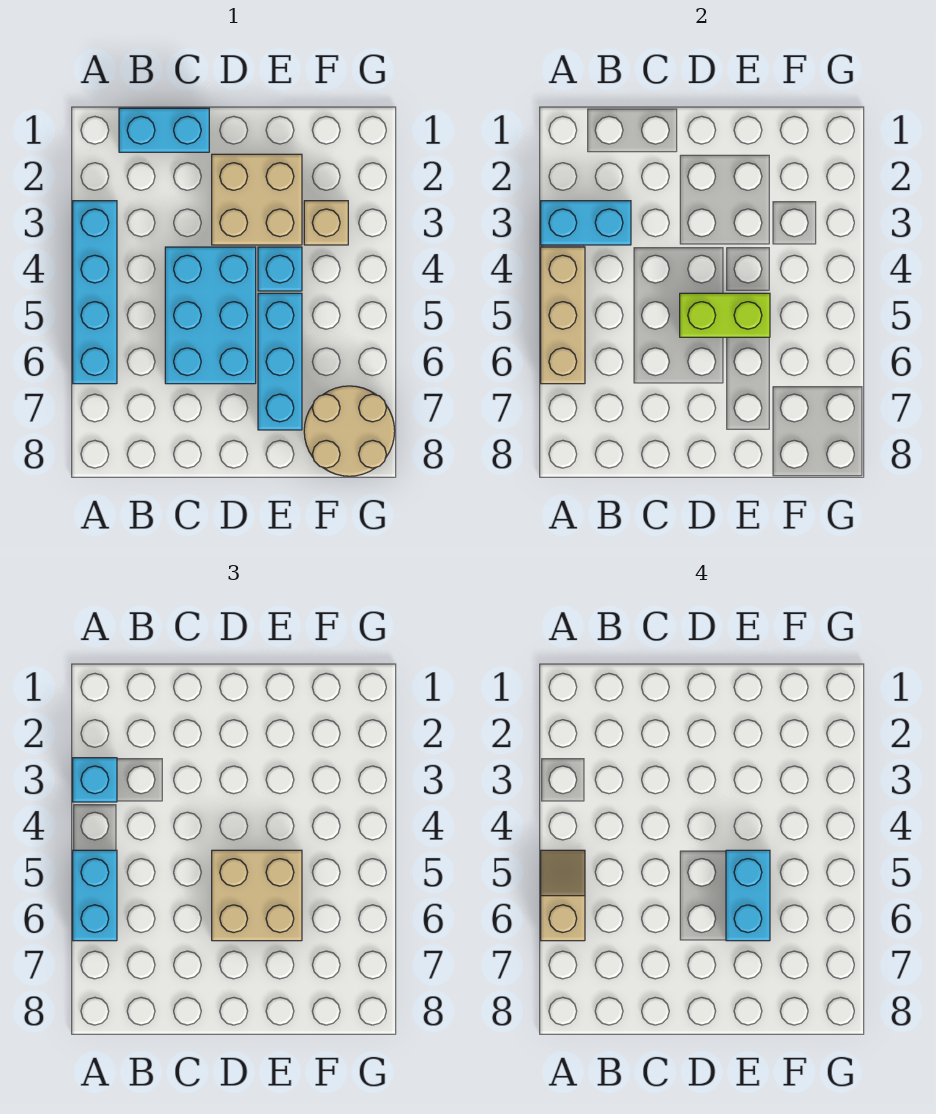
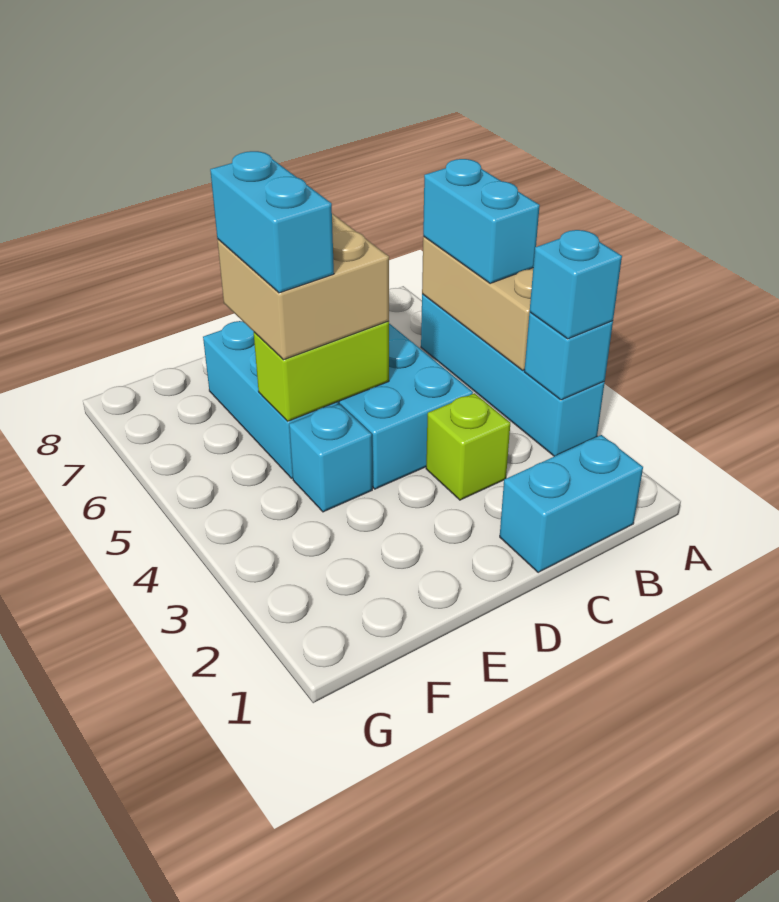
cyan 1x2 brick [541,201,631,245] -> cyan 1x1 brick [524,312,613,400]
tan 1x2 slope [541,850,585,941] -> none
none -> lime 1x1 brick [426,393,510,500]
tan 2x2 brick [212,154,302,245] -> none
tan 1x1 brick [304,201,348,245] -> none
tan 2x2 round brick [304,386,395,476] -> none

